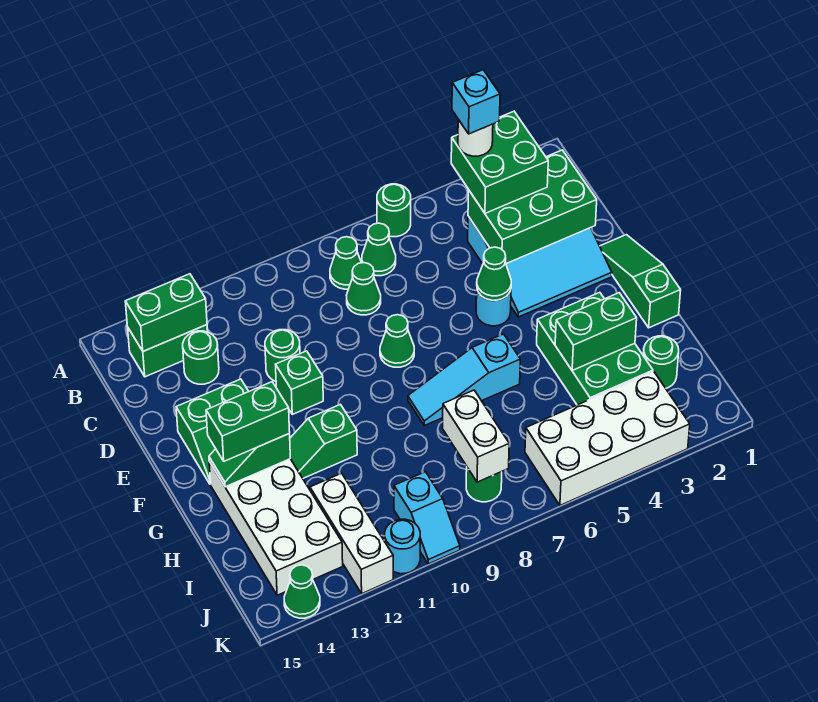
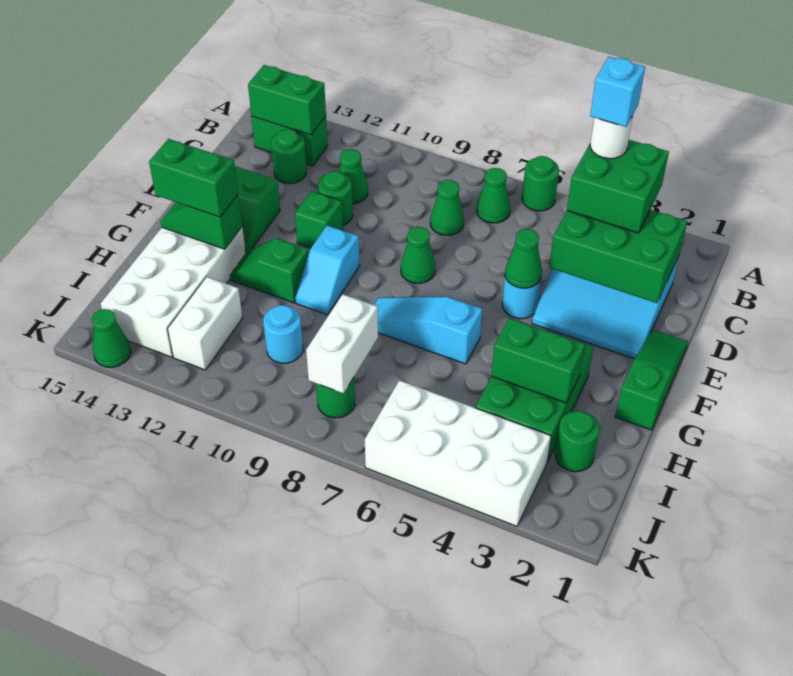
green 1x1 cone [330,237,361,289] -> green 1x1 cone moved to [339,149,368,204]
white 1x3 brick [310,473,393,593] -> white 1x2 brick [168,277,242,370]
cyan 1x2 slope [394,472,460,564] -> cyan 1x2 slope moved to [295,225,360,315]
cyan 1x1 round brick [385,519,420,574] -> cyan 1x1 round brick moved to [263,305,303,363]

